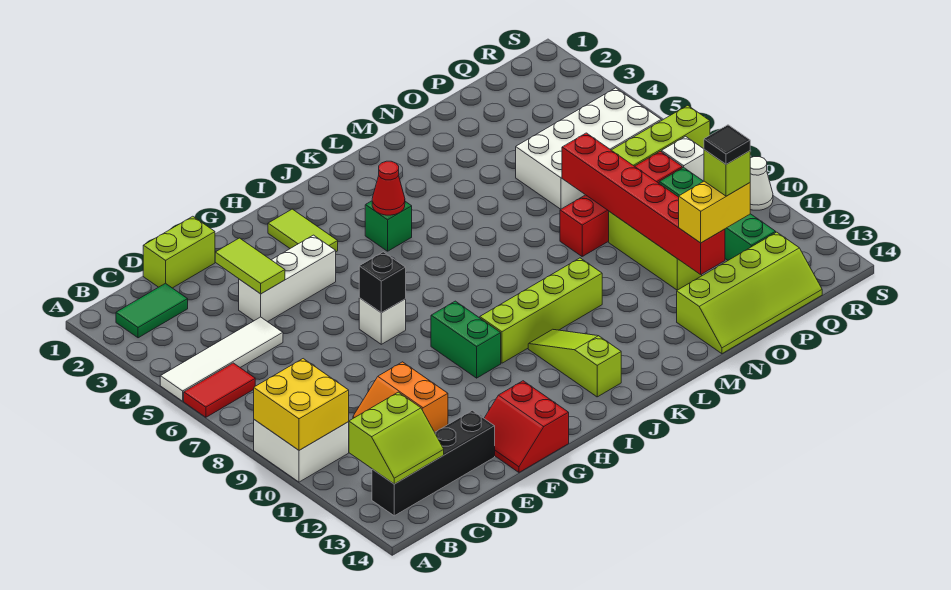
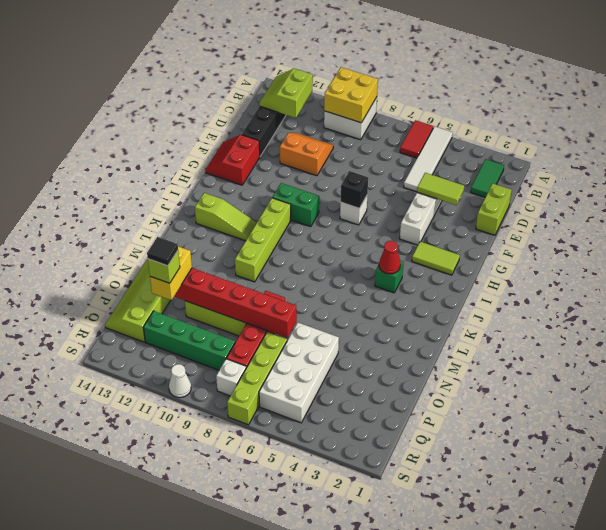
red 2x2 slope [484,381,569,472] -> red 2x2 slope turned to [205,135,260,185]

